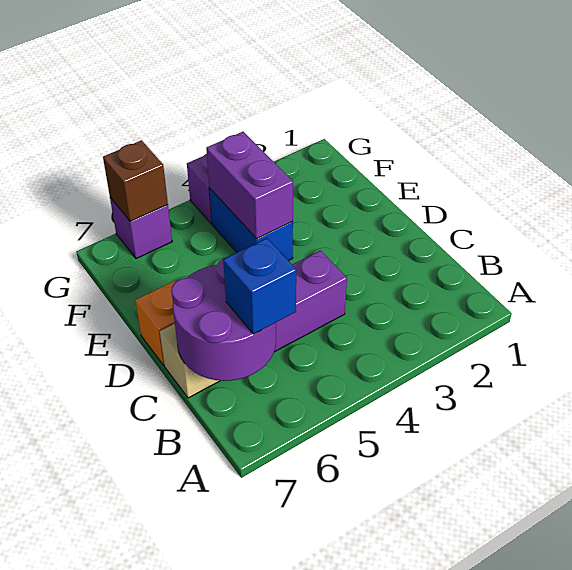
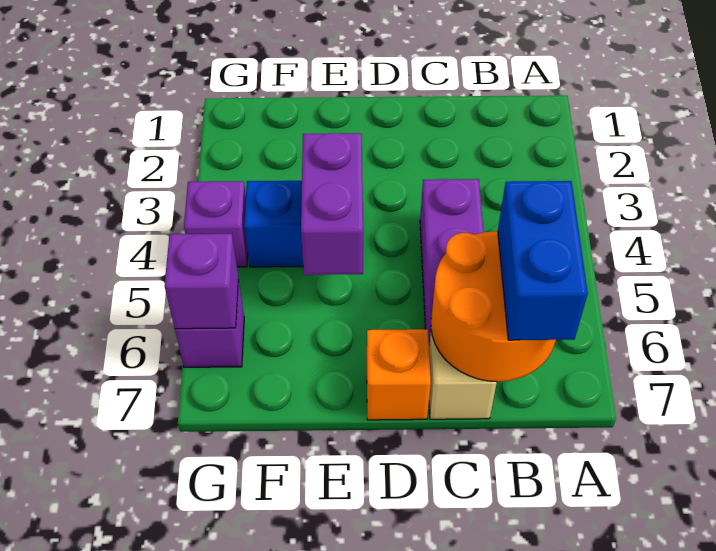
purple 2x2 round brick [171,257,276,381] -> orange 2x2 round brick [431,231,556,382]
blue 1x1 brick [223,238,296,334] -> blue 1x2 brick [498,181,588,340]
purple 1x2 brick [206,132,293,239] -> purple 1x2 brick turned to [301,133,363,275]
brown 1x1 brick [103,140,168,221] -> purple 1x1 brick [164,234,238,329]

